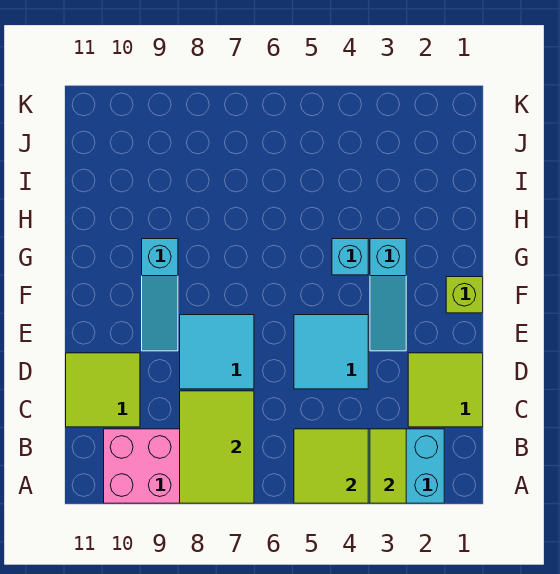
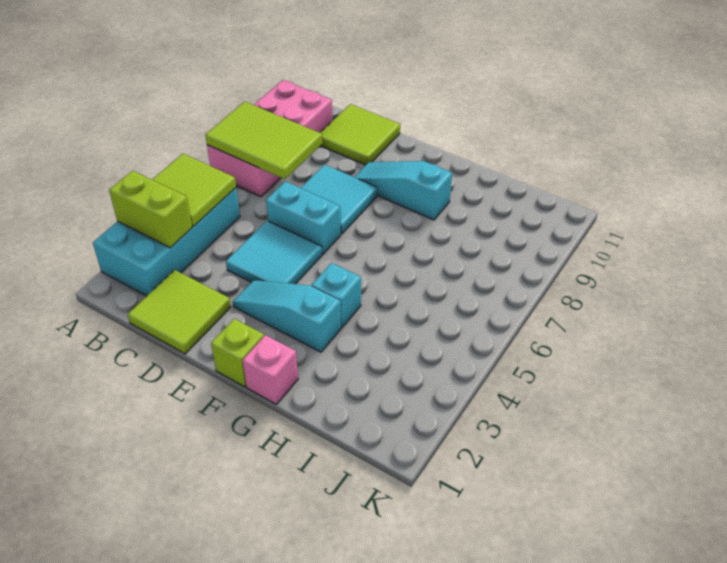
lime 1x2 tile [370,429,406,503] -> lime 1x2 brick [109,171,192,248]
none -> cyan 1x2 brick [266,181,341,254]
none -> pink 1x1 brick [242,335,298,404]

